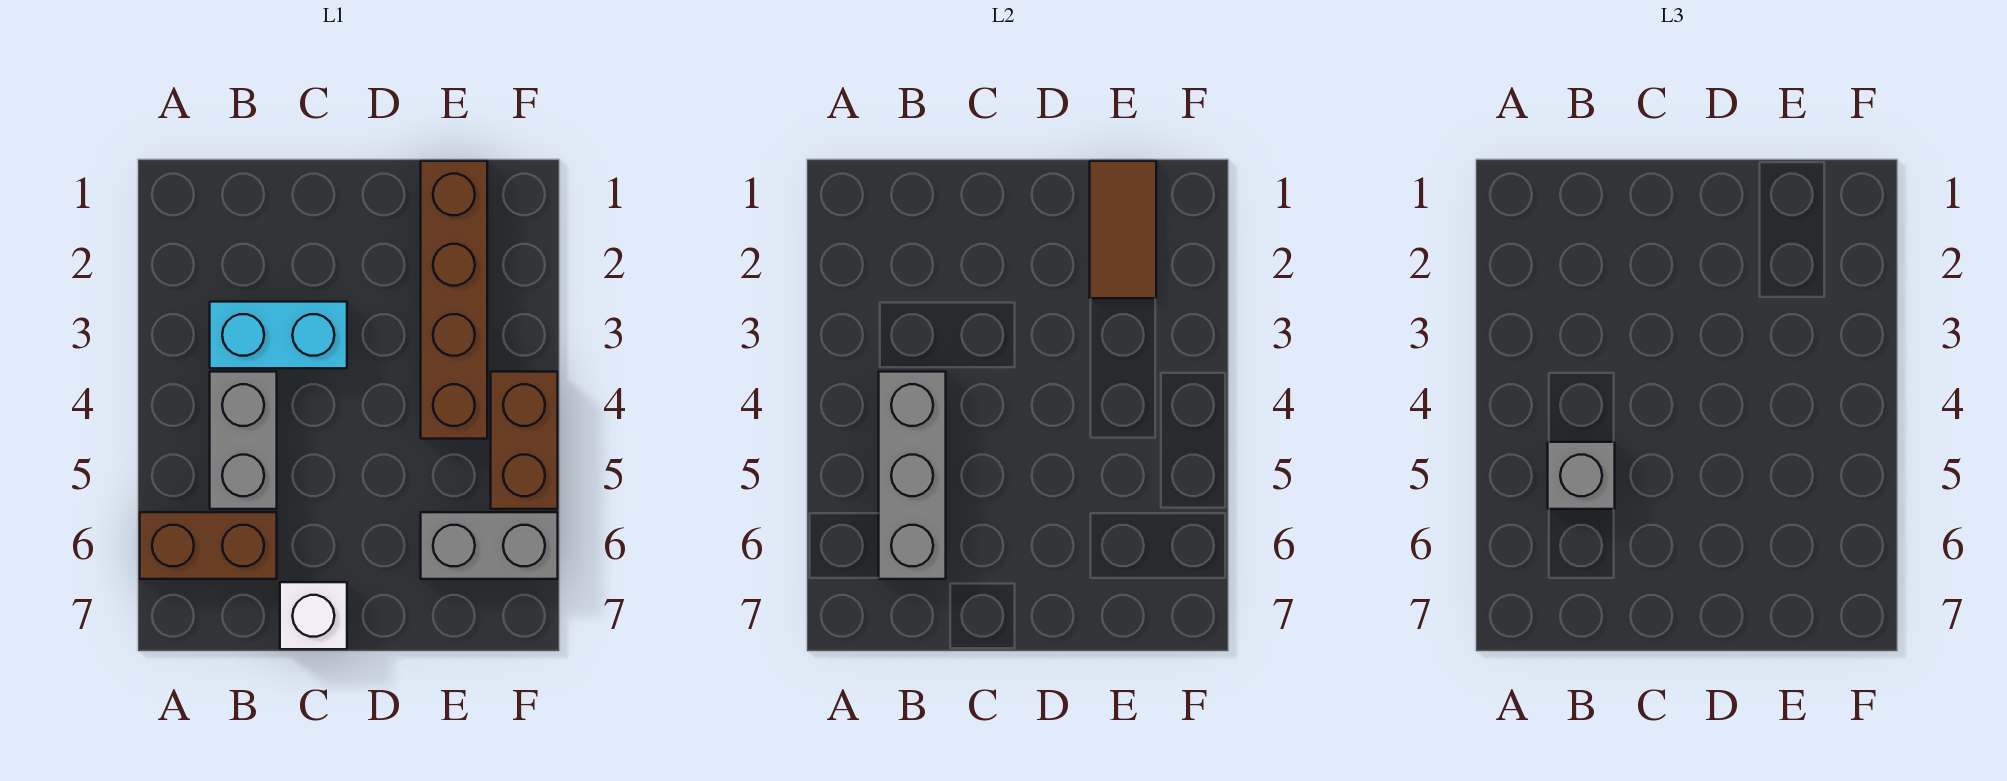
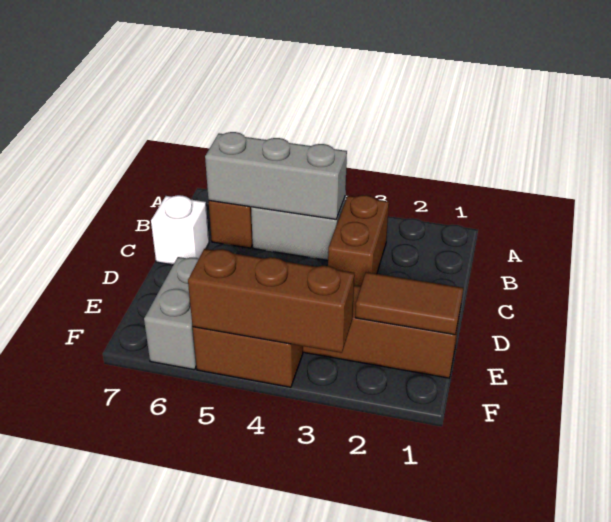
cyan 1x2 brick [210,302,347,368] -> brown 1x2 brick [328,195,389,286]
grey 1x1 brick [1548,442,1615,509] -> none
none -> brown 1x3 brick [188,249,354,353]

